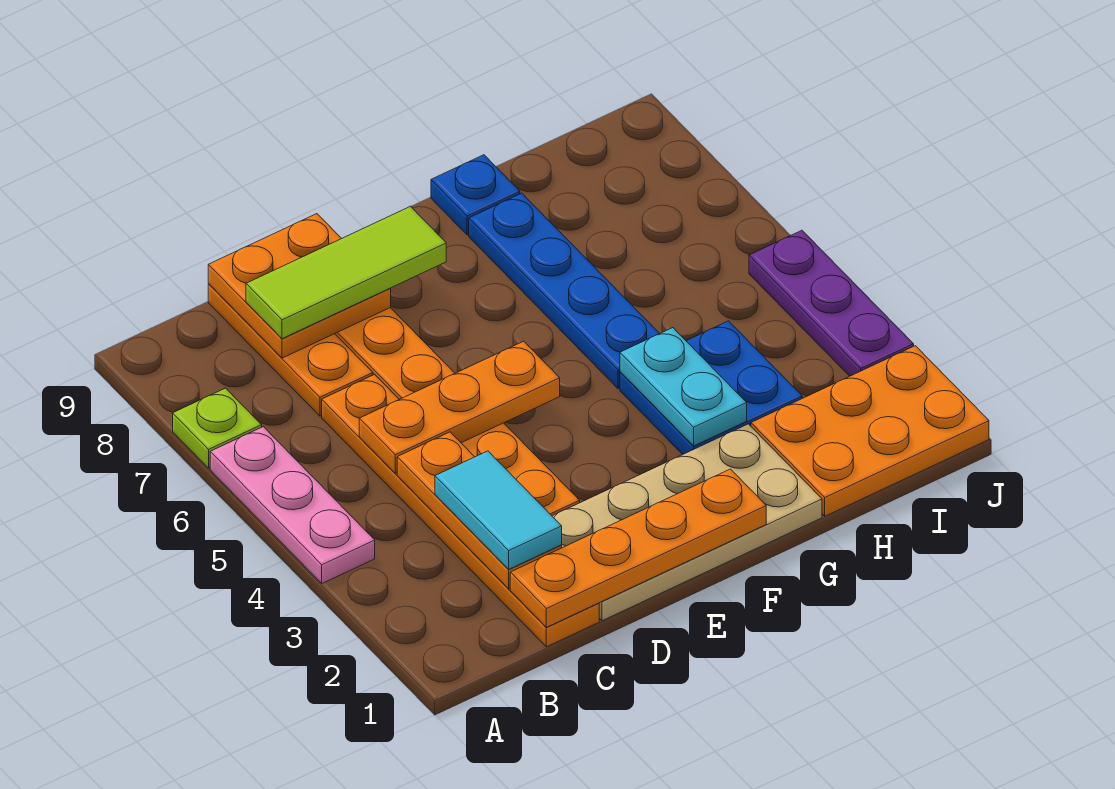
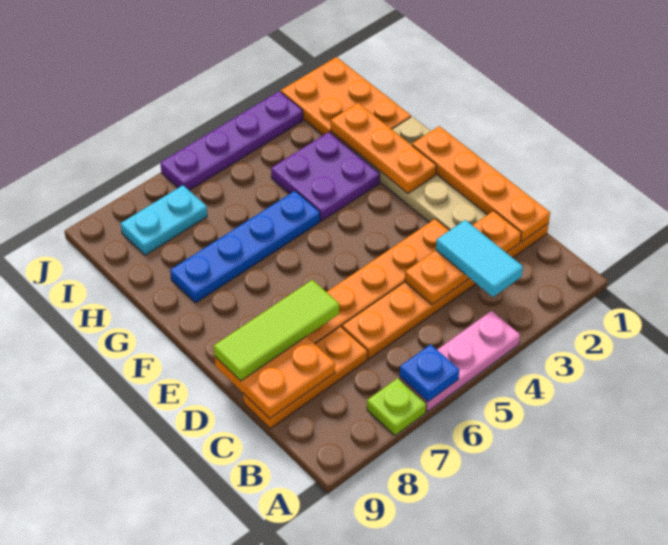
cyan 1x2 tile [435,451,562,569] -> cyan 1x2 tile turned to [436,220,523,297]
orange 1x3 plate [359,341,560,473] -> orange 1x3 plate moved to [330,103,436,194]
lime 1x3 tile [246,206,446,339] -> lime 1x3 tile turned to [214,280,339,381]
blue 2x2 plate [620,321,802,454] -> purple 2x2 plate [271,132,380,221]
cyan 1x2 plate [620,328,747,446] -> cyan 1x2 plate moved to [121,185,207,255]
blue 1x1 plate [431,155,520,235] -> blue 1x1 plate moved to [400,344,459,402]
purple 1x3 plate [749,230,914,376] -> purple 1x4 plate [160,91,303,190]

